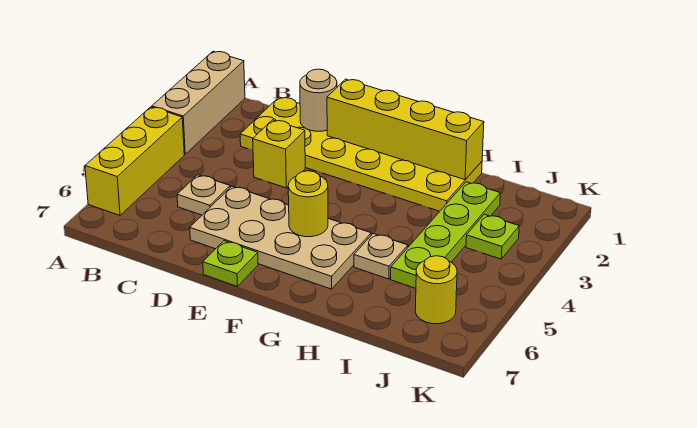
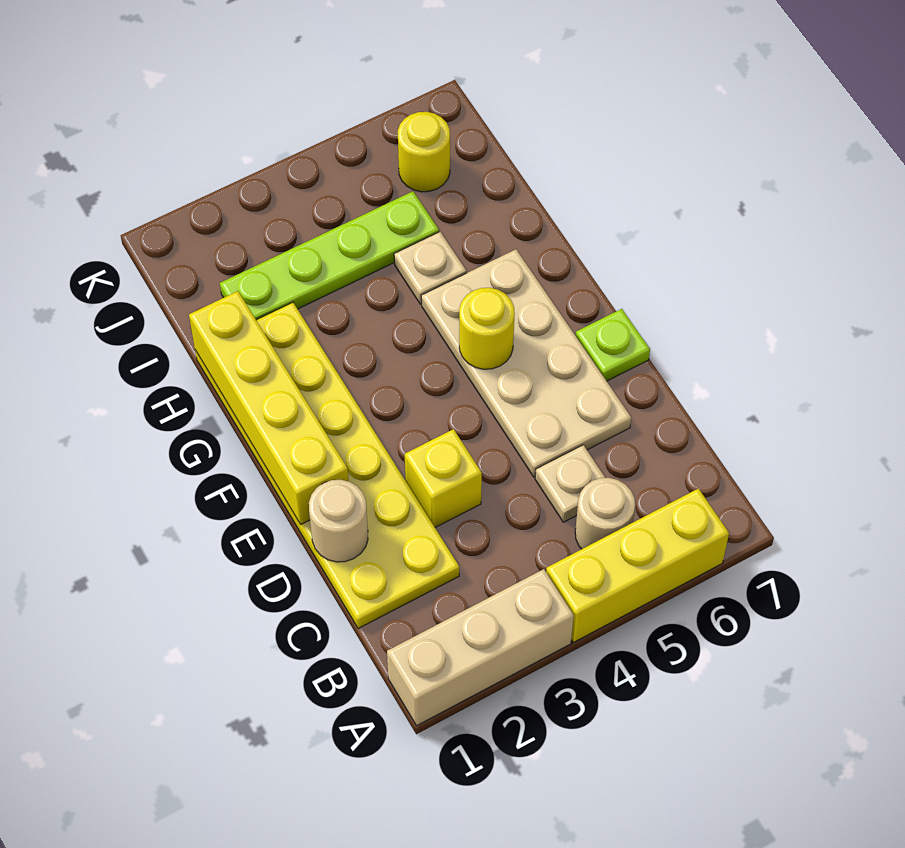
none -> tan 1x1 round brick [575,478,635,549]
lime 1x1 plate [466,214,519,259] -> none

